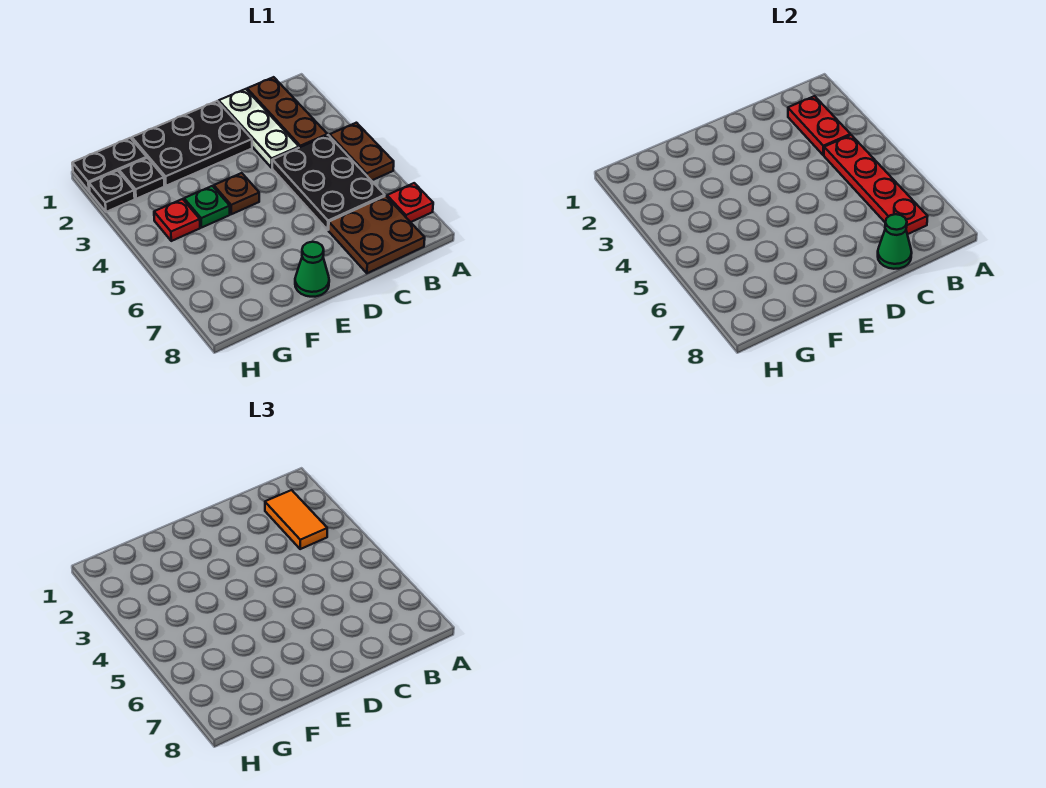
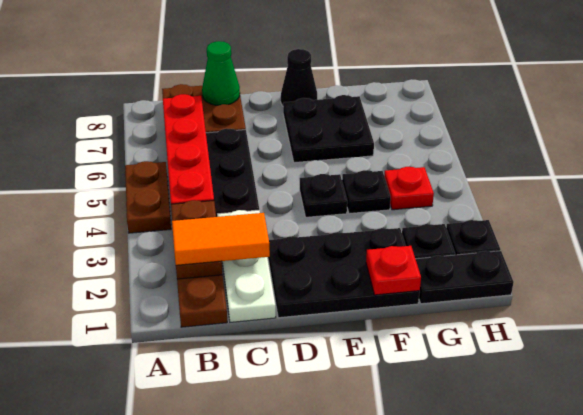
red 1x1 plate [387,183,433,222] -> red 1x1 plate moved to [366,246,421,295]
red 1x2 plate [788,96,850,155] -> brown 1x2 plate [171,200,222,279]
orange 1x2 tile [265,490,327,549] -> orange 1x2 tile turned to [172,213,270,265]
brown 1x1 plate [214,173,259,214] -> black 1x1 plate [300,174,347,217]
none -> black 2x2 plate [283,95,374,163]
green 1x1 cone [295,242,329,297] -> black 1x1 cone [281,49,317,106]
green 1x1 plate [184,186,230,228] -> black 1x1 plate [342,170,391,214]

